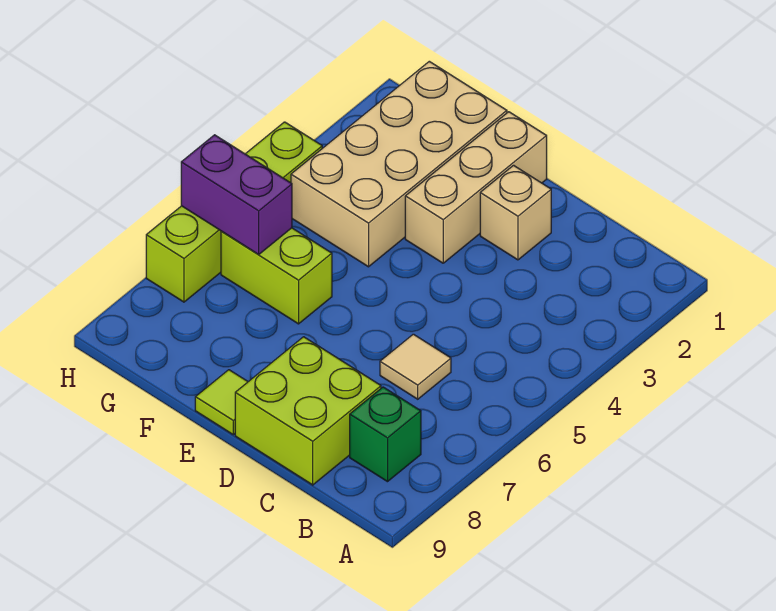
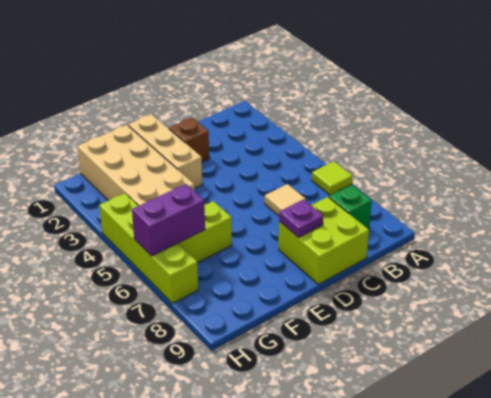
tan 1x1 brick [480,165,551,260] -> brown 1x1 brick [169,118,209,162]
none -> purple 1x1 plate [279,200,323,238]
lime 1x1 tile [195,370,248,435] -> lime 1x1 tile moved to [312,161,353,195]

